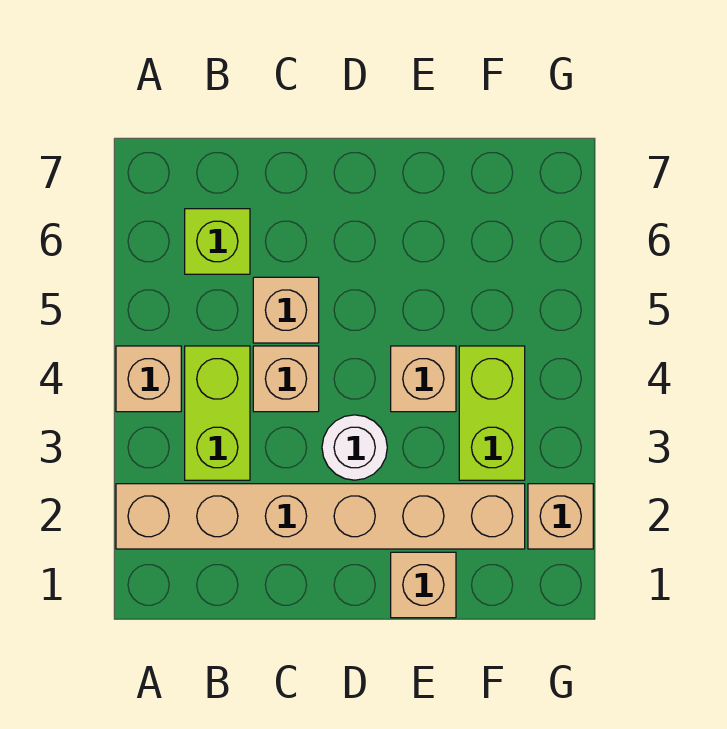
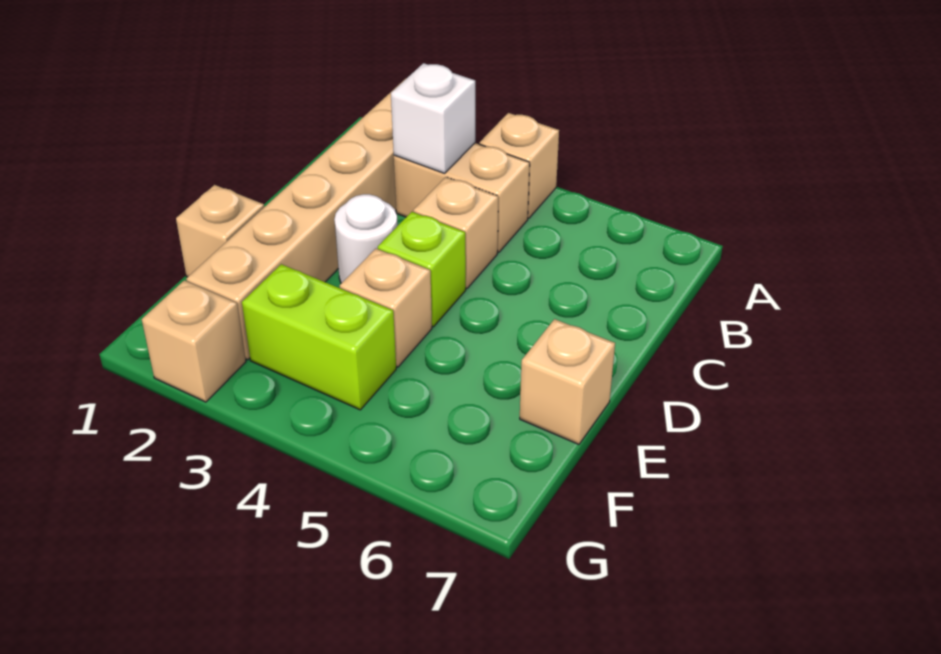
lime 1x2 brick [185,346,250,480] -> tan 1x2 brick [394,143,530,253]
none -> white 1x1 brick [391,63,475,173]
lime 1x1 brick [185,209,250,274] -> lime 1x1 brick moved to [378,212,466,327]
tan 1x1 brick [253,277,319,343] -> tan 1x1 brick moved to [520,319,615,444]

